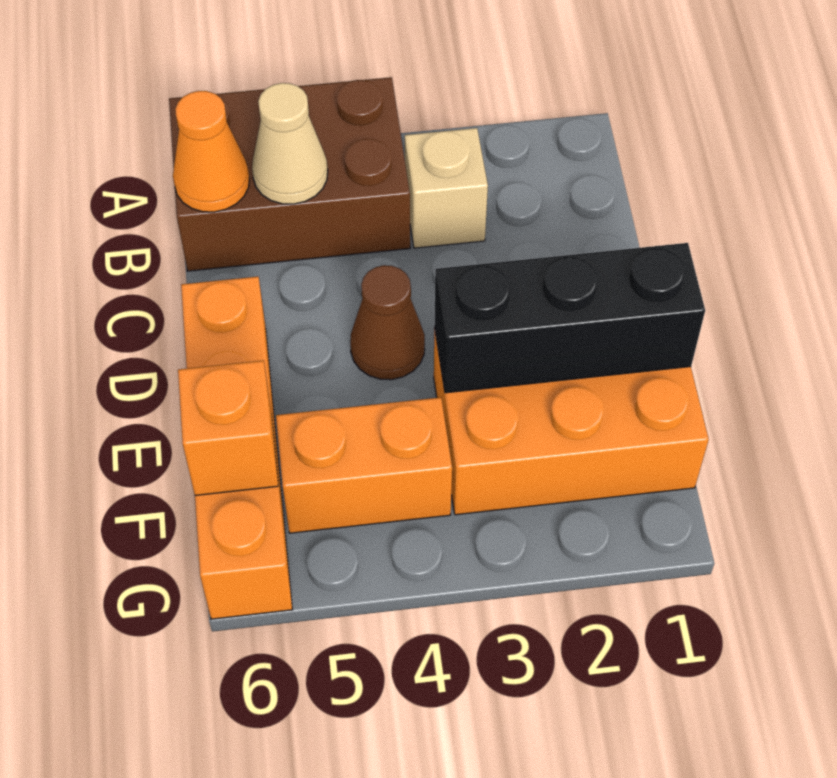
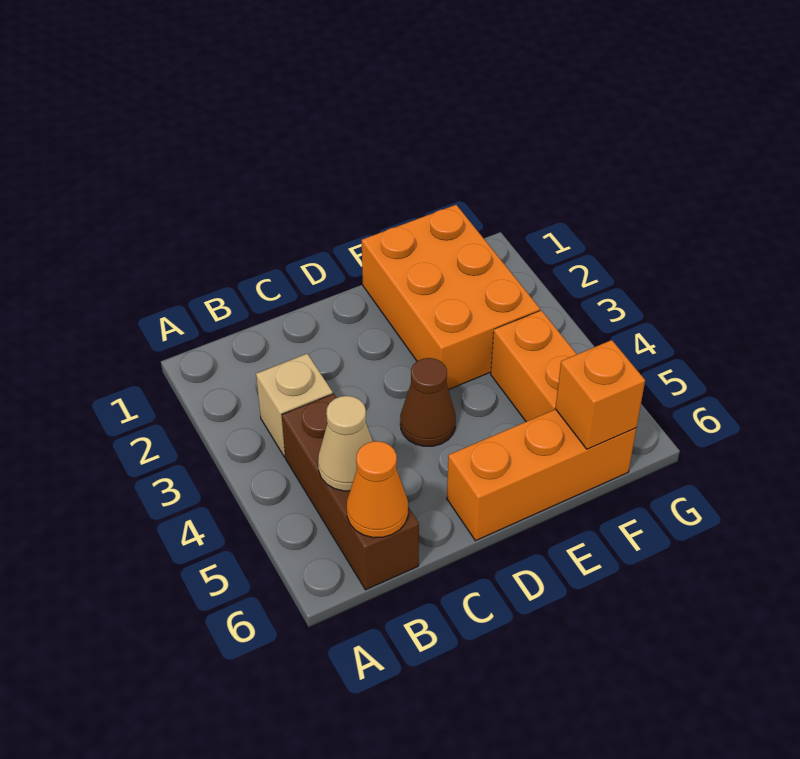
brown 2x3 brick [169,77,410,271] -> brown 1x3 brick [282,394,419,590]
orange 1x4 brick [181,277,292,619] -> orange 1x3 brick [447,409,636,541]
black 1x3 brick [434,243,705,393] -> none

